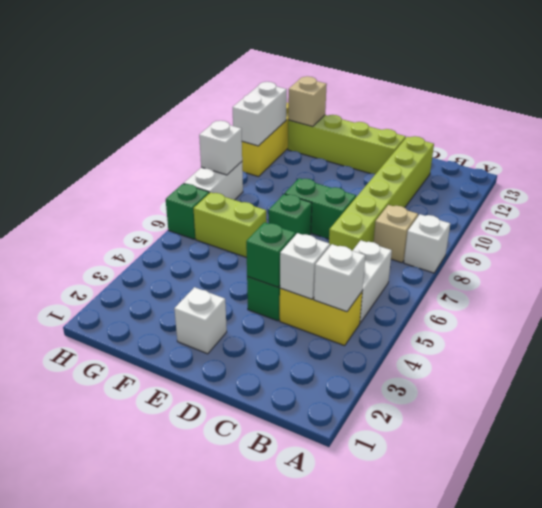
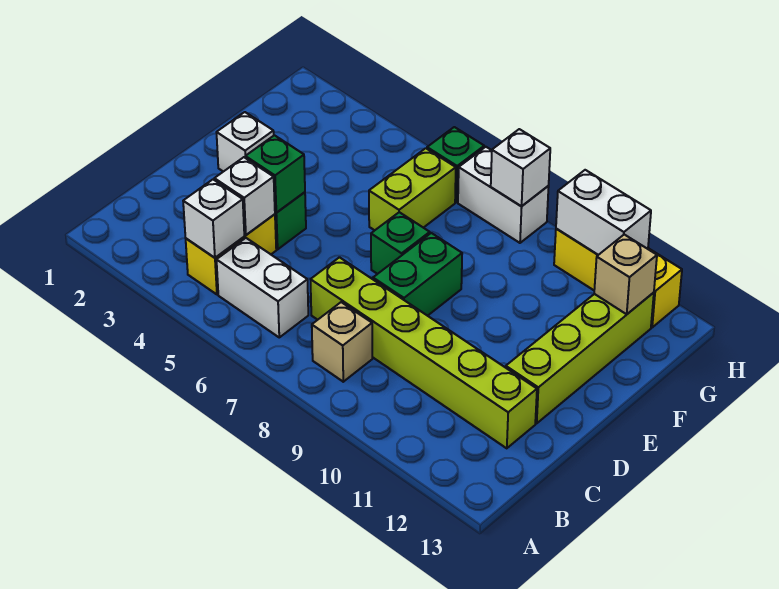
white 1x1 brick [404,214,450,273] -> none

